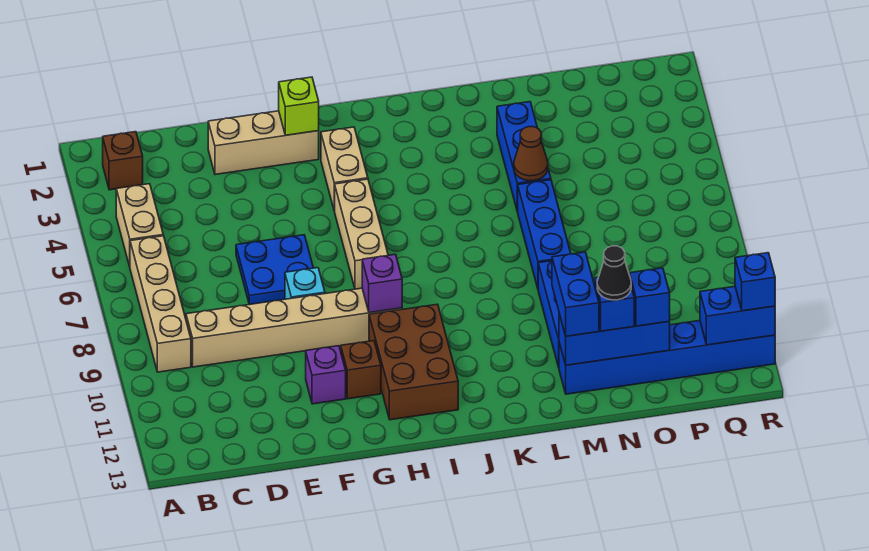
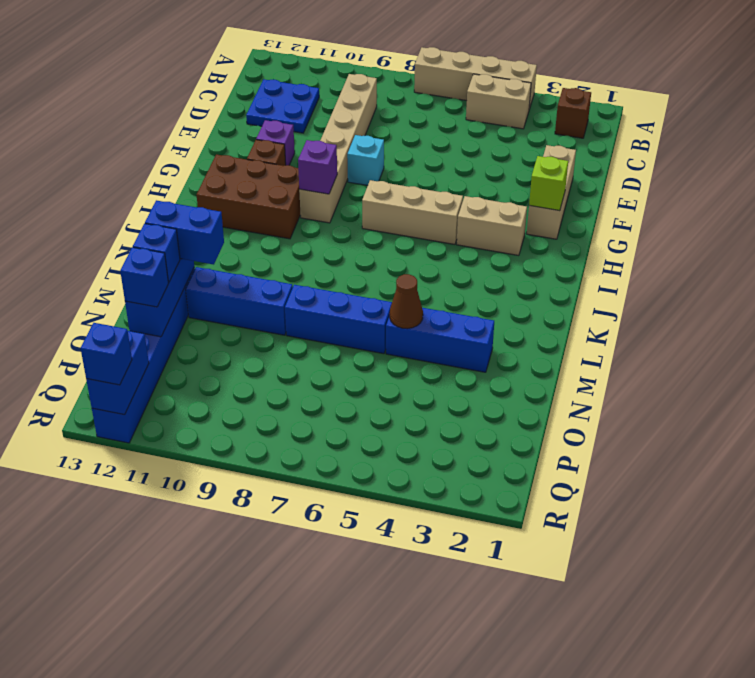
tan 1x4 brick [130,236,191,372] -> tan 1x4 brick moved to [414,47,537,109]
blue 2x2 plate [236,235,313,304] -> blue 2x2 plate moved to [246,79,319,133]
black 1x1 cone [597,246,631,300] -> none

